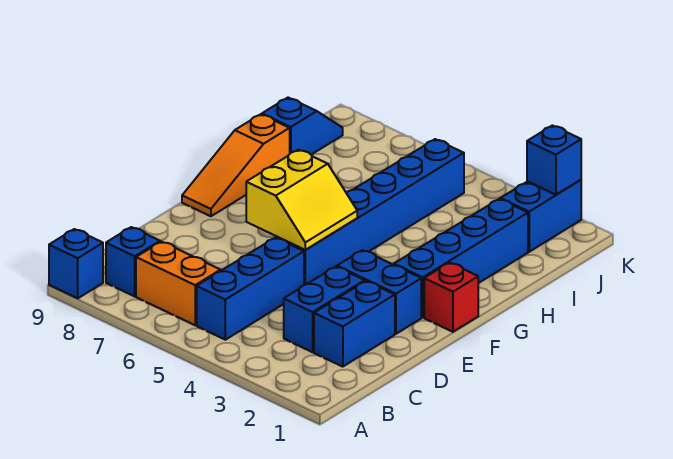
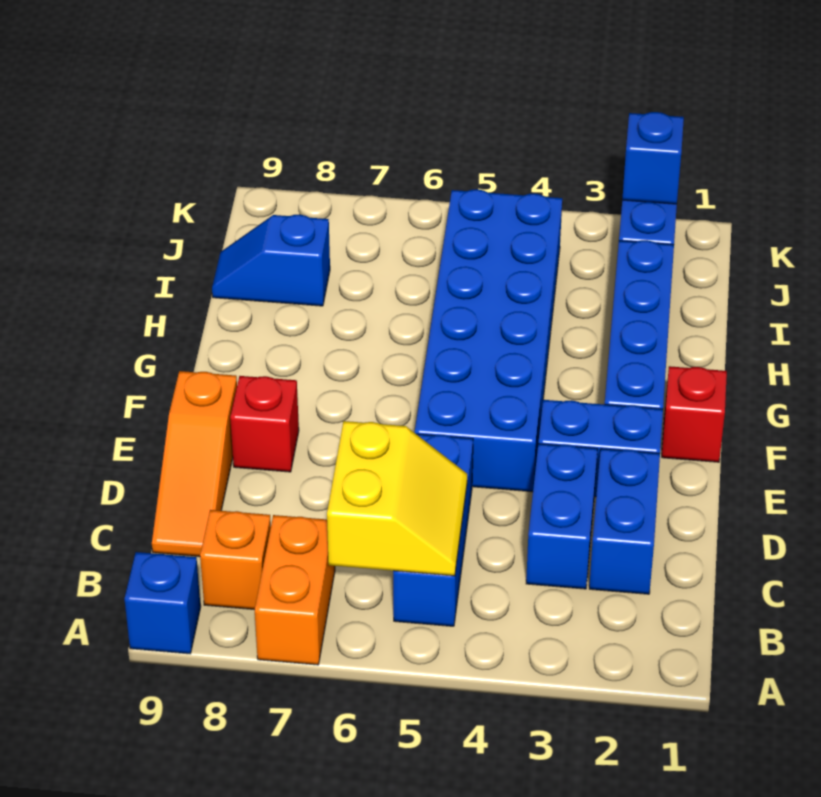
orange 1x2 brick [136,242,221,325] -> orange 1x2 brick turned to [255,515,335,665]
blue 1x1 brick [106,227,160,296] -> orange 1x1 brick [200,510,271,610]
blue 1x6 brick [277,139,464,285] -> blue 2x6 brick [415,189,562,492]
yellow 2x2 slope [246,150,357,250] -> yellow 2x2 slope moved to [327,421,467,576]
none -> red 1x1 brick [230,376,299,472]
orange 1x3 slope [182,114,290,216] -> orange 1x3 slope moved to [152,371,237,557]
blue 1x2 slope [262,98,343,155] -> blue 1x2 slope turned to [212,215,330,306]

